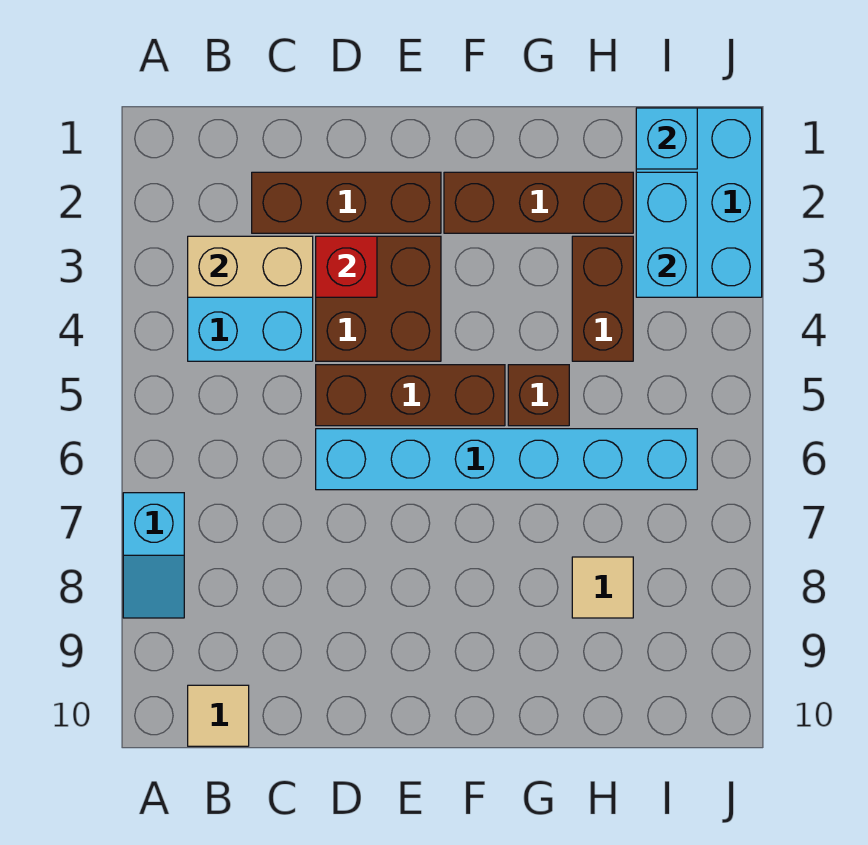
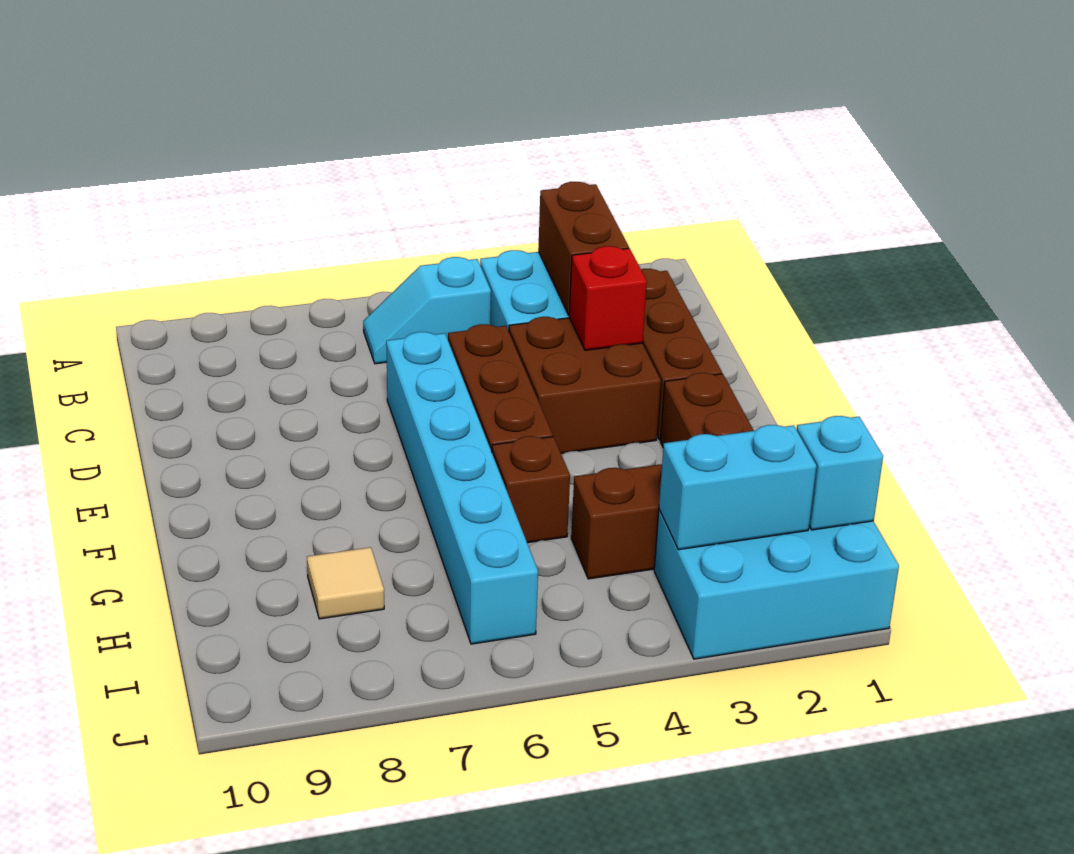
cyan 1x2 slope [123,493,184,618] -> cyan 1x2 slope moved to [363,257,491,364]
tan 1x2 brick [188,236,313,297] -> brown 1x2 brick [538,182,629,315]
tan 1x1 tile [188,685,249,746] -> none

